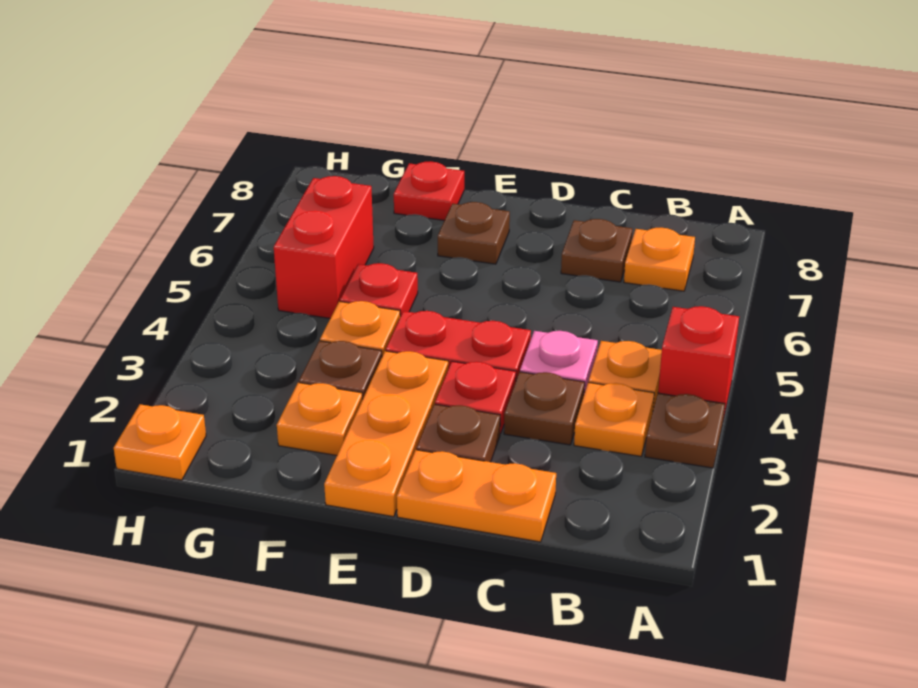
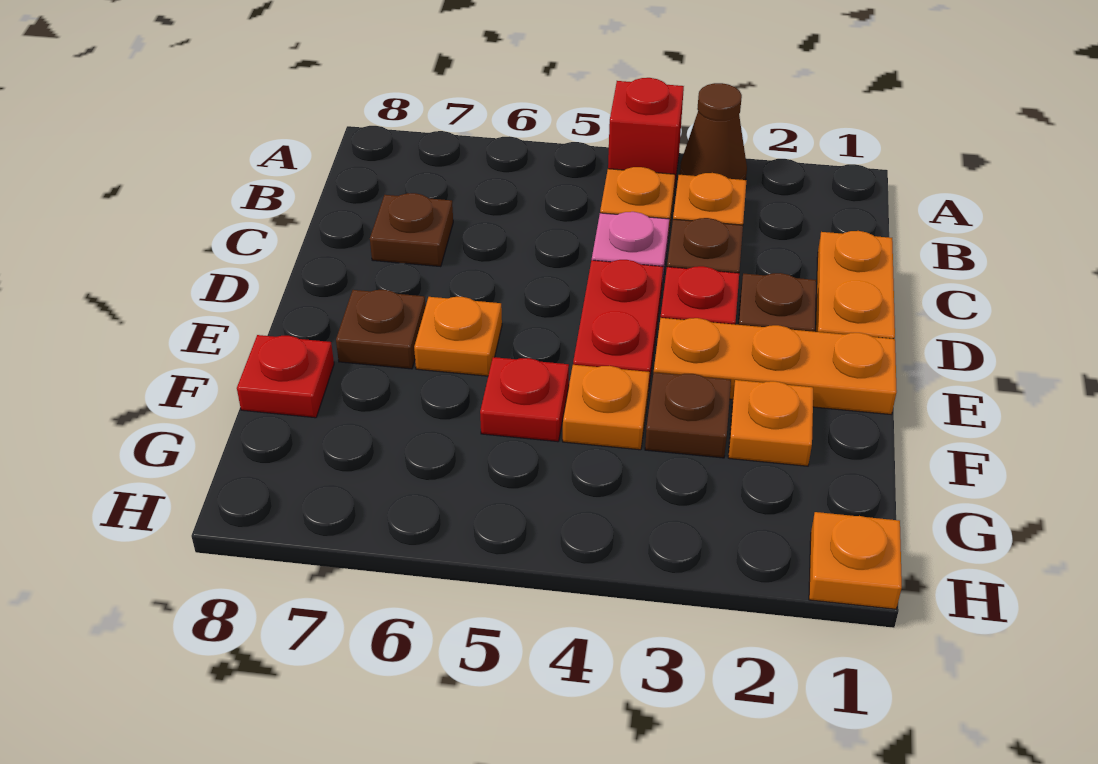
brown 1x1 plate [645,393,725,468] -> brown 1x1 cone [680,83,747,180]
orange 1x1 plate [624,228,695,291] -> orange 1x1 plate moved to [414,297,502,376]
red 1x2 brick [274,176,374,318] -> none

